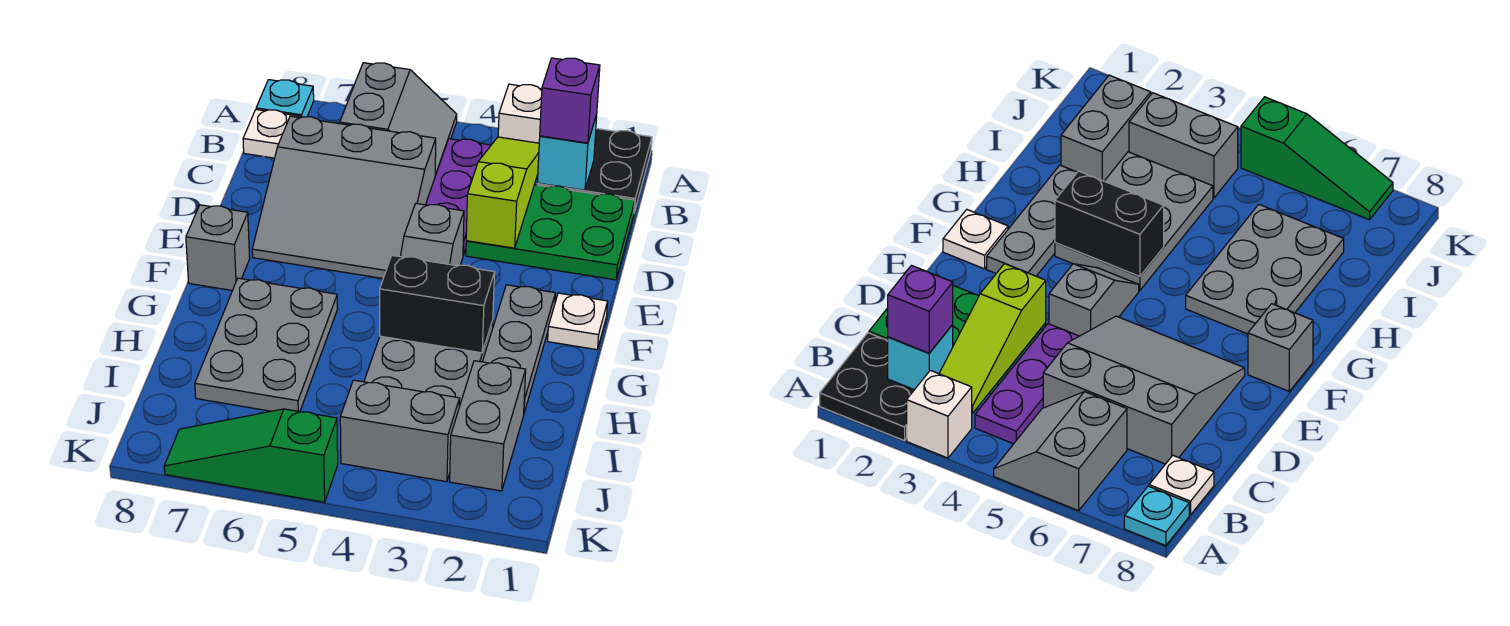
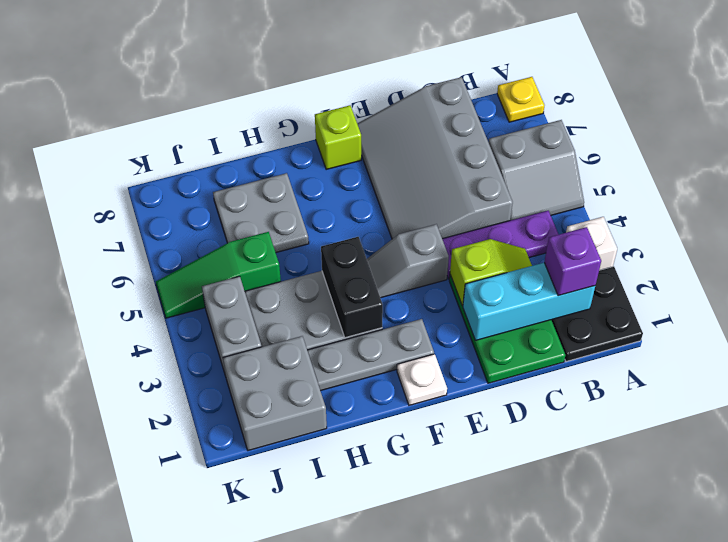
cyan 1x1 plate [256,80,314,118] -> yellow 1x1 plate [497,77,544,122]
cyan 1x1 brick [537,115,597,190] -> cyan 1x3 brick [463,263,595,340]
lime 1x3 slope [466,137,539,248] -> lime 1x2 slope [450,239,532,306]
white 1x1 plate [243,110,301,158] -> none
grey 3x3 slope [252,116,436,278] -> grey 3x4 slope [357,77,513,239]
grey 1x1 brick [186,205,250,290] -> lime 1x1 brick [315,105,361,170]
grey 2x3 plate [195,278,337,412] -> grey 2x2 plate [213,173,309,252]
grey 1x2 brick [450,361,526,491] -> grey 2x2 brick [223,336,327,451]
green 1x3 slope [164,409,338,502] -> green 1x3 slope turned to [156,232,281,318]

